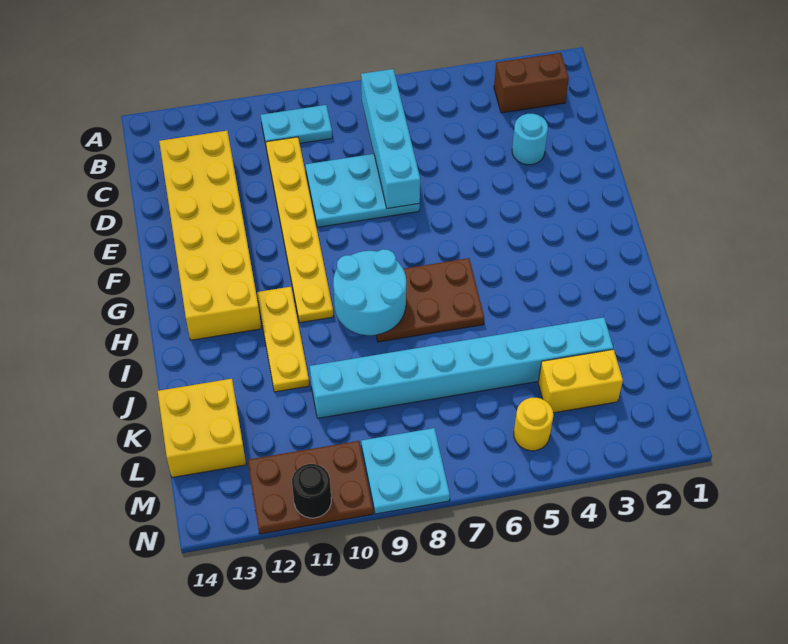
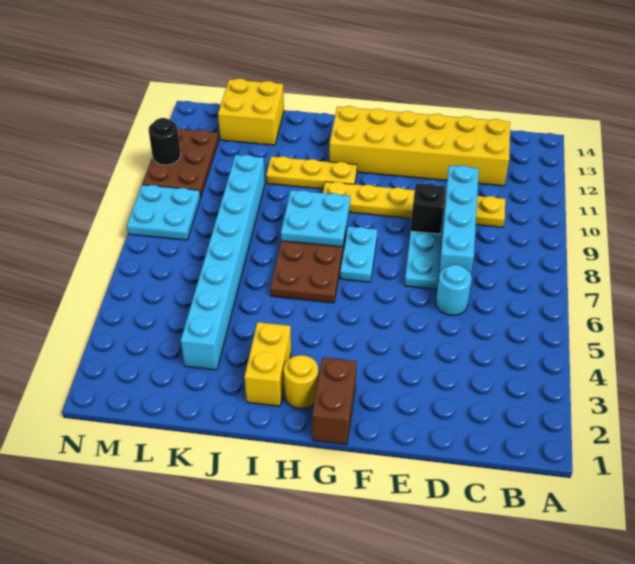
brown 1x2 brick [494,53,569,113] -> brown 1x2 brick moved to [312,357,357,445]
cyan 1x4 brick [361,69,420,209] -> cyan 1x4 brick turned to [438,166,479,281]
cyan 1x2 plate [261,105,332,144] -> cyan 1x2 plate moved to [340,226,377,282]
cyan 1x1 round brick [512,114,548,165] -> cyan 1x1 round brick moved to [436,265,472,315]
none -> black 1x1 brick [411,183,446,234]
cyan 2x2 round brick [333,249,406,335] -> cyan 2x2 plate [281,190,350,247]
yellow 1x2 brick [538,349,623,413] -> yellow 1x2 brick moved to [245,322,291,406]
yellow 1x1 round brick [514,398,553,451] -> yellow 1x1 round brick moved to [284,355,318,408]

